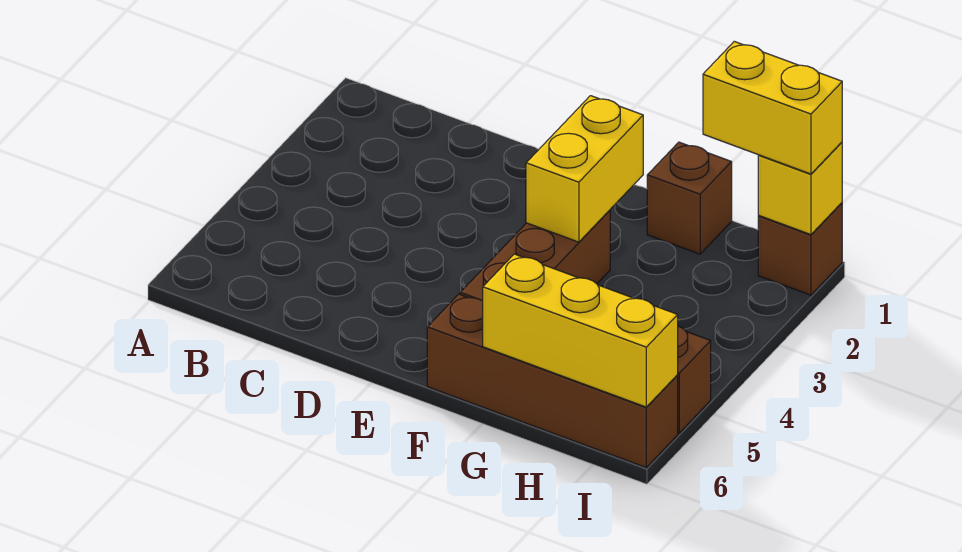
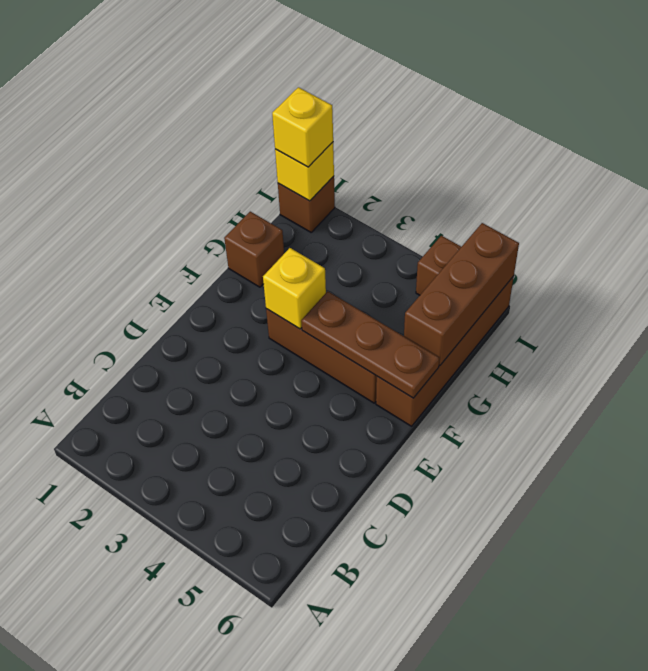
yellow 1x2 brick [526,96,643,242] -> yellow 1x1 brick [263,248,326,329]
none -> brown 1x3 plate [301,291,440,398]
yellow 1x3 brick [483,254,678,407] -> brown 1x3 brick [404,223,519,366]
yellow 1x2 brick [703,41,842,174] -> yellow 1x1 brick [272,87,333,167]

